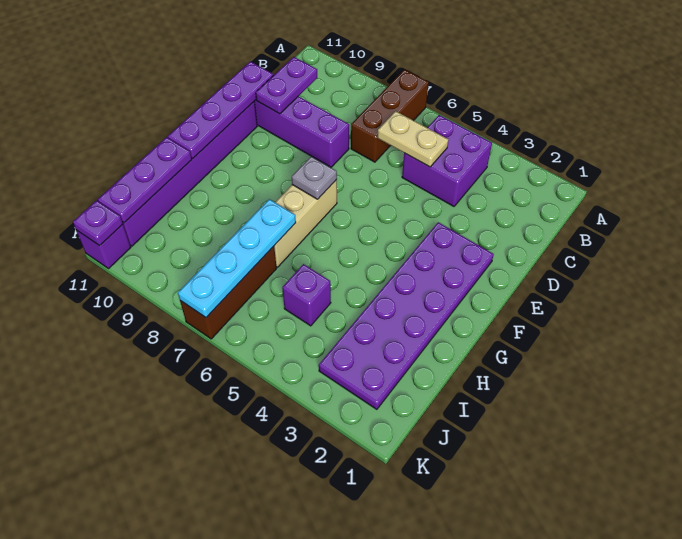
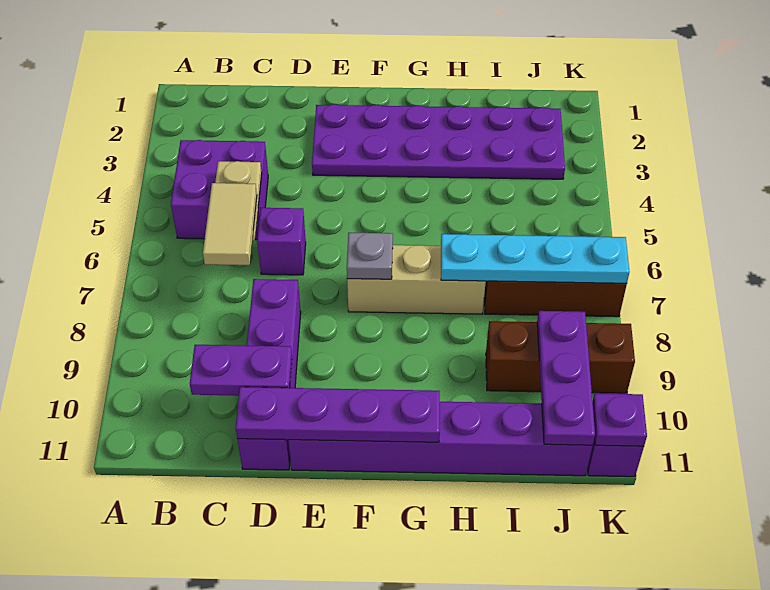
brown 1x3 brick [351,70,429,162] -> brown 1x3 brick moved to [486,321,635,393]
none -> tan 1x2 tile [203,183,257,265]
purple 1x3 plate [98,137,192,223] -> purple 1x3 plate turned to [537,311,595,445]
purple 1x1 brick [282,264,331,326] -> purple 1x1 brick moved to [257,208,306,275]

